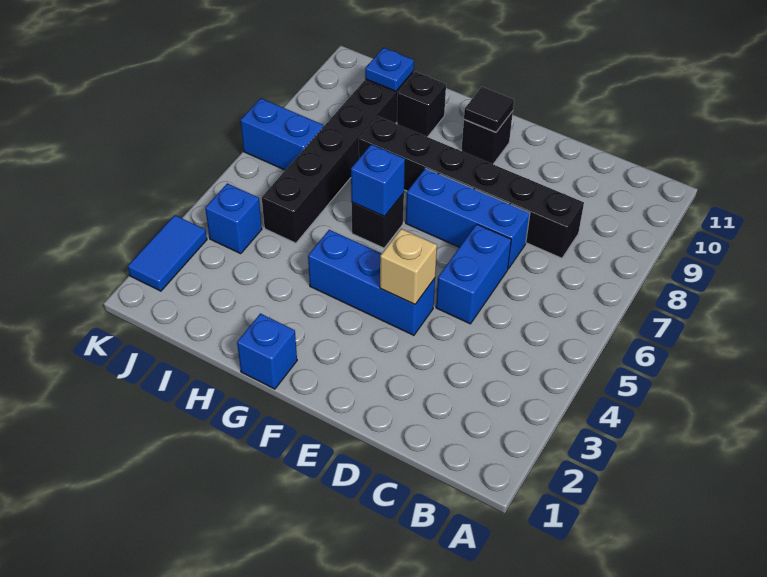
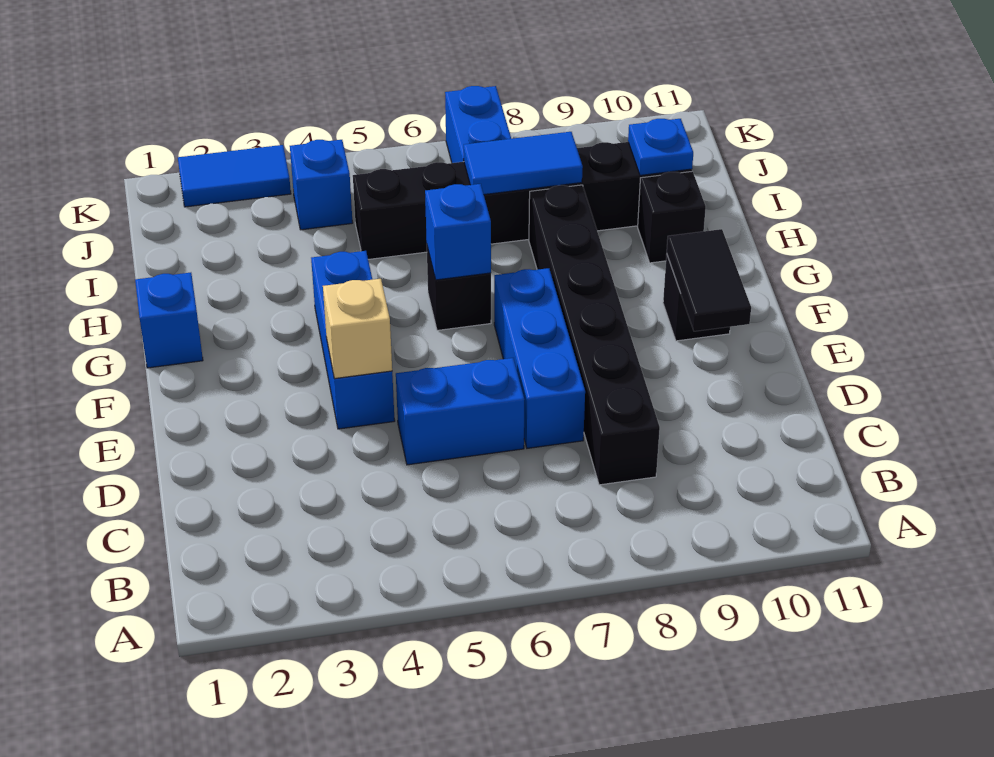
black 1x1 tile [464,87,514,132] -> black 1x2 tile [667,229,751,331]
none -> blue 1x2 tile [464,132,583,195]

